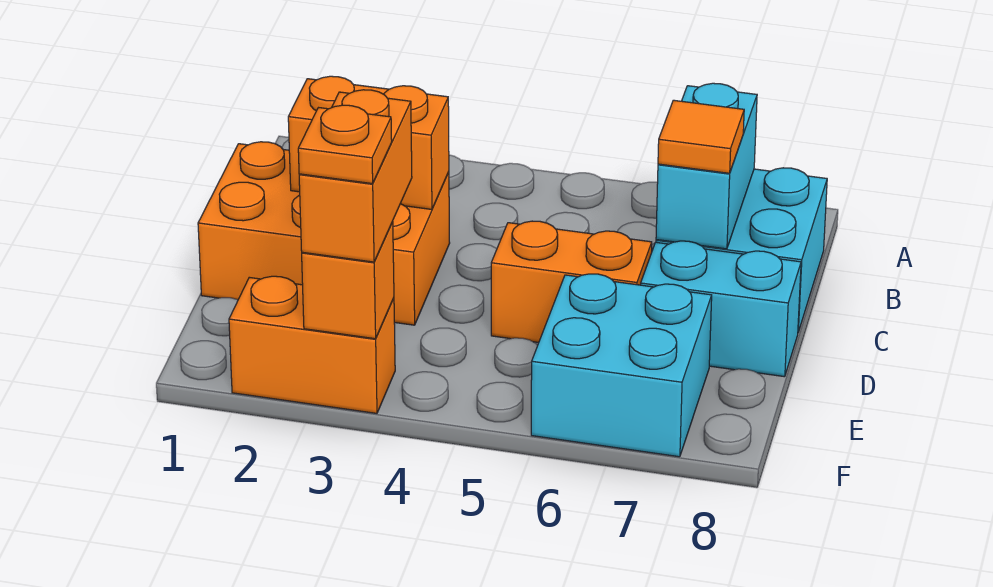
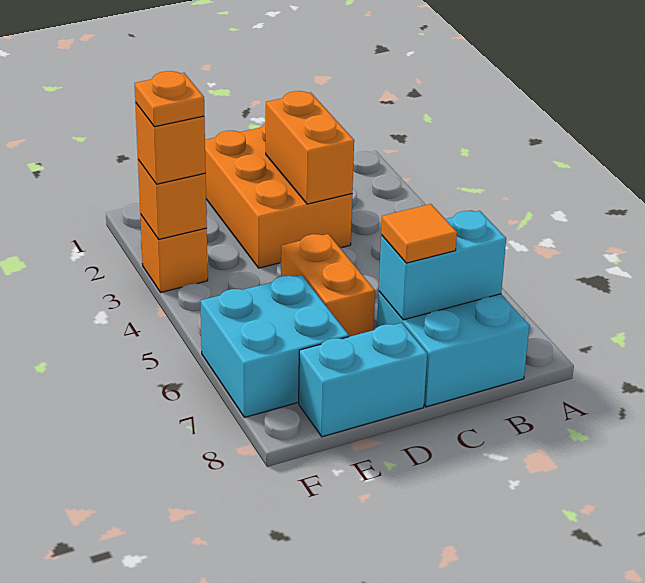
cyan 1x2 brick [641,241,801,377] -> cyan 1x2 brick turned to [299,323,427,437]
orange 1x2 brick [299,90,412,262] -> orange 1x1 brick [135,103,206,184]
orange 1x2 brick [229,276,395,413] -> orange 1x1 brick [140,214,208,292]

